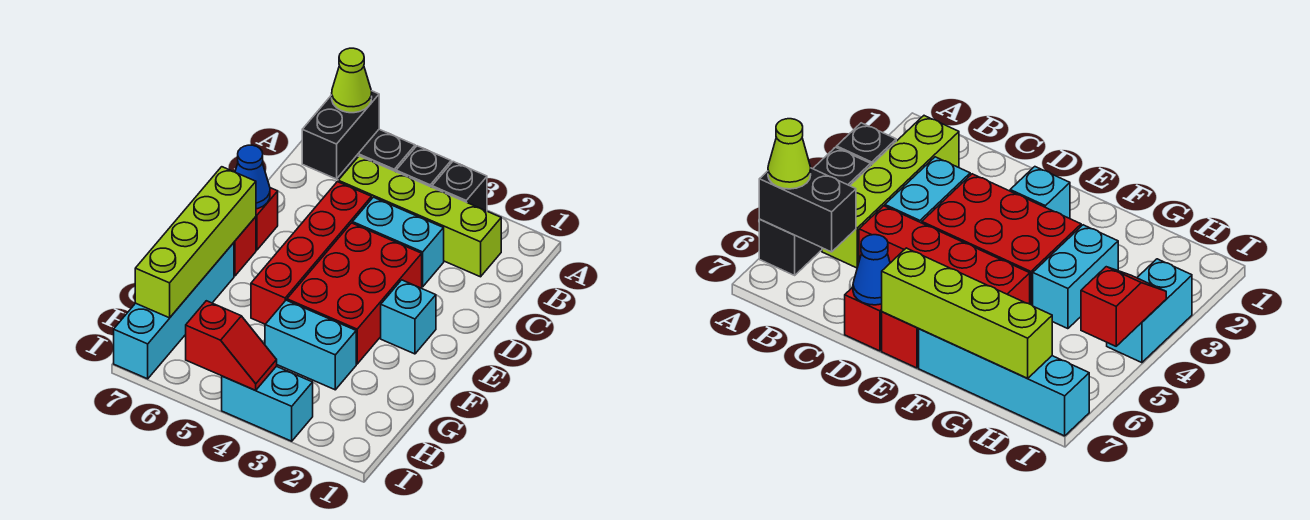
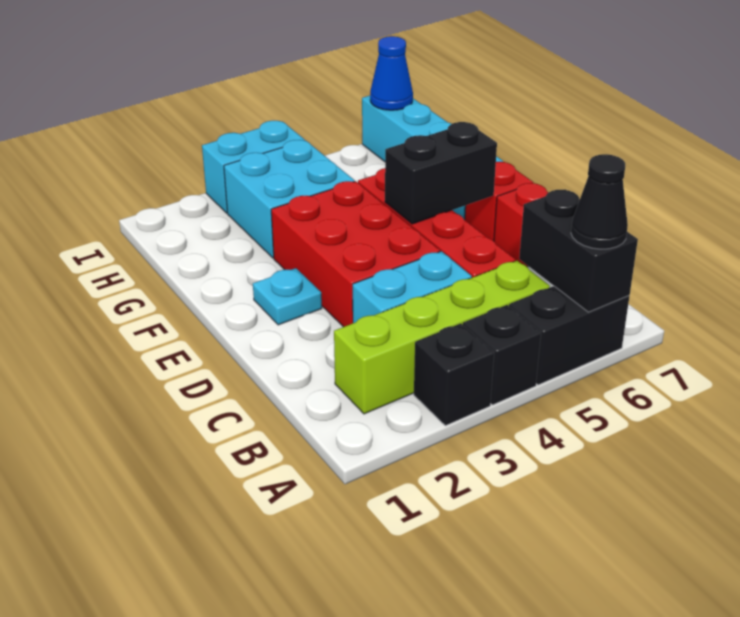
lime 1x1 cone [332,48,372,113] -> black 1x1 cone [571,154,628,249]
blue 1x1 cone [235,145,270,209] -> blue 1x1 cone moved to [370,36,413,110]
cyan 1x1 brick [381,280,436,354] -> cyan 1x1 plate [253,268,322,325]
none -> black 1x2 brick [385,122,497,224]
lime 1x4 brick [135,167,256,318] -> none
cyan 1x2 brick [265,300,356,390] -> cyan 2x2 brick [224,140,355,258]
red 1x2 slope [186,301,277,390] -> none

